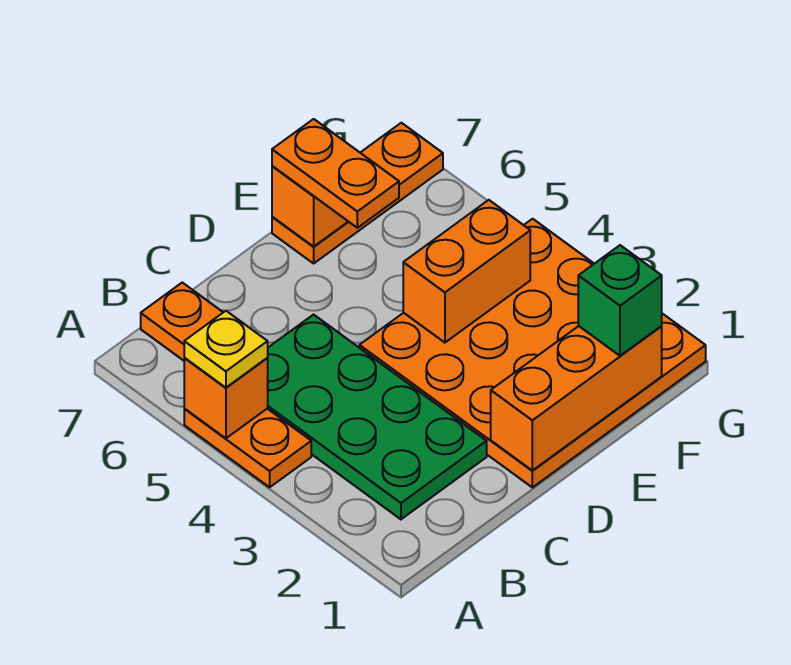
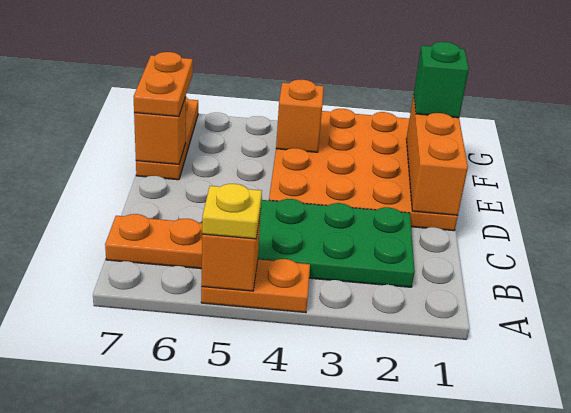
orange 1x2 brick [403,200,530,343] -> orange 1x1 brick [276,80,324,152]
orange 1x2 plate [272,119,399,228] -> orange 1x2 plate turned to [133,52,193,117]

